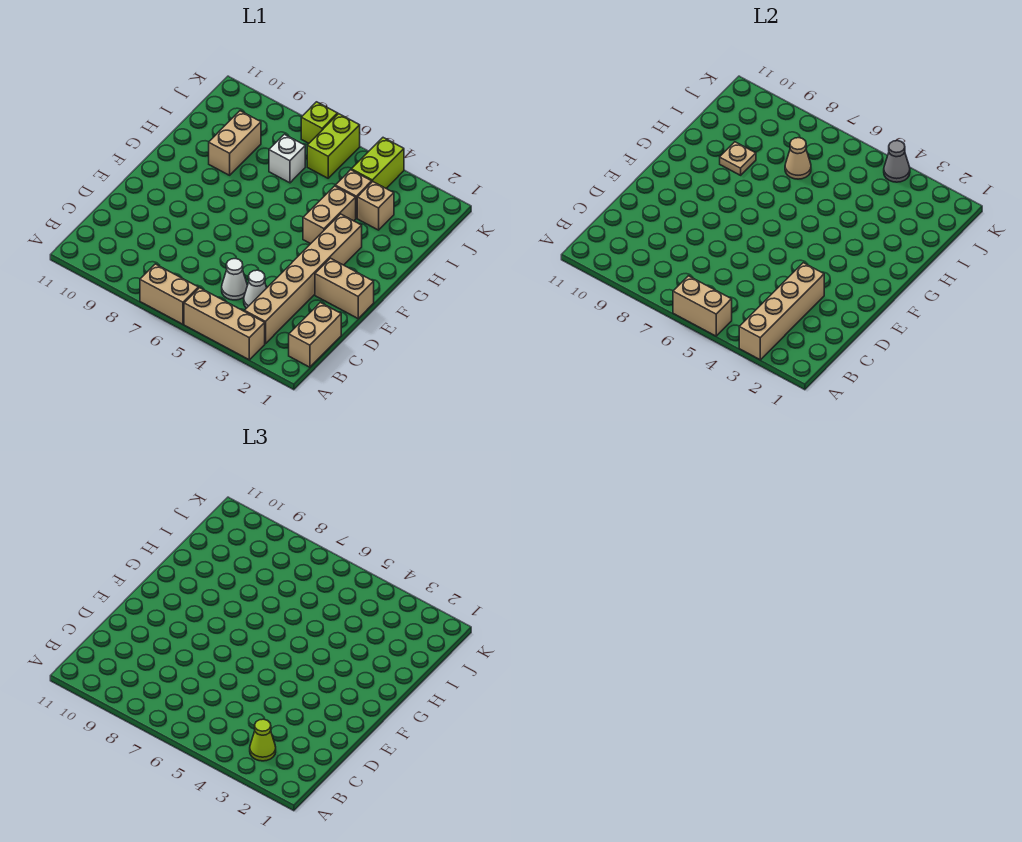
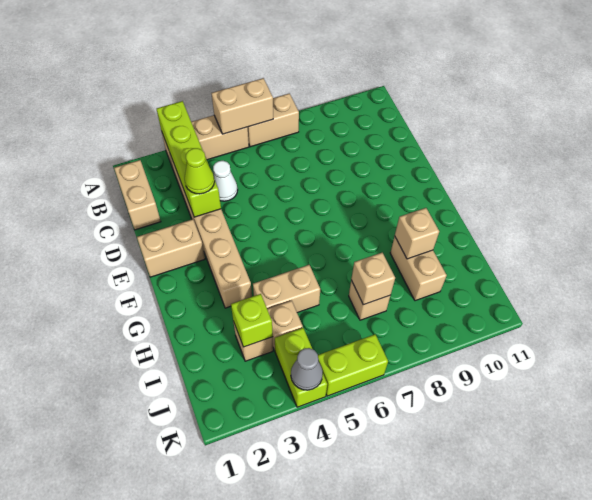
tan 1x4 brick [739,263,824,360] -> lime 1x4 brick [157,101,221,217]
lime 1x1 cone [250,719,276,761] -> lime 1x1 cone moved to [185,148,214,194]
white 1x1 cone [222,259,247,300] -> none
tan 1x2 brick [303,186,356,244] -> tan 1x2 brick turned to [253,265,320,313]
tan 1x1 plate [720,142,756,175] -> tan 1x1 brick [395,208,439,259]
white 1x1 brick [269,134,305,183] -> tan 1x1 brick [349,280,390,320]
tan 1x1 cone [785,138,811,179] -> tan 1x1 brick [351,253,395,305]
lime 1x2 brick [307,114,360,178] -> lime 1x2 brick turned to [318,334,388,396]
lime 1x1 brick [301,102,338,143] -> lime 1x1 brick moved to [231,294,273,347]

